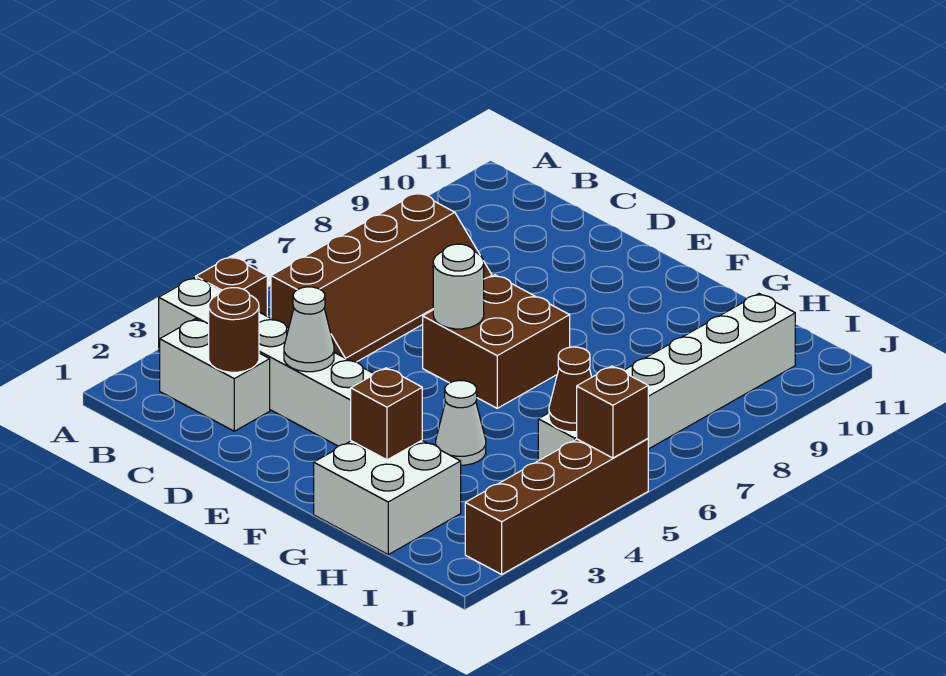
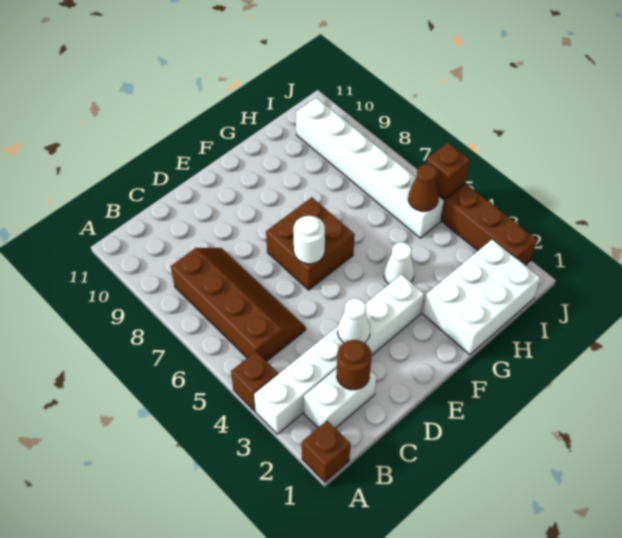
white 2x2 brick [314,440,461,554] -> white 2x3 brick [423,239,540,355]
brown 1x1 brick [351,368,422,460] -> brown 1x1 brick moved to [302,421,351,482]

